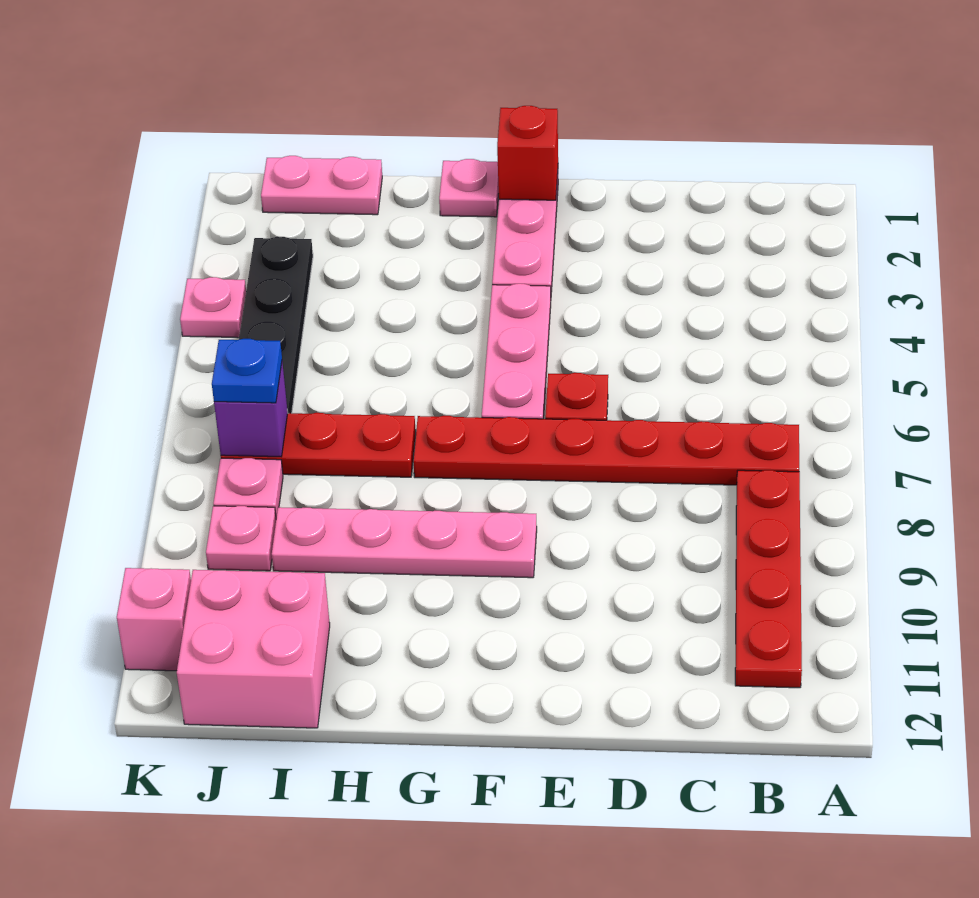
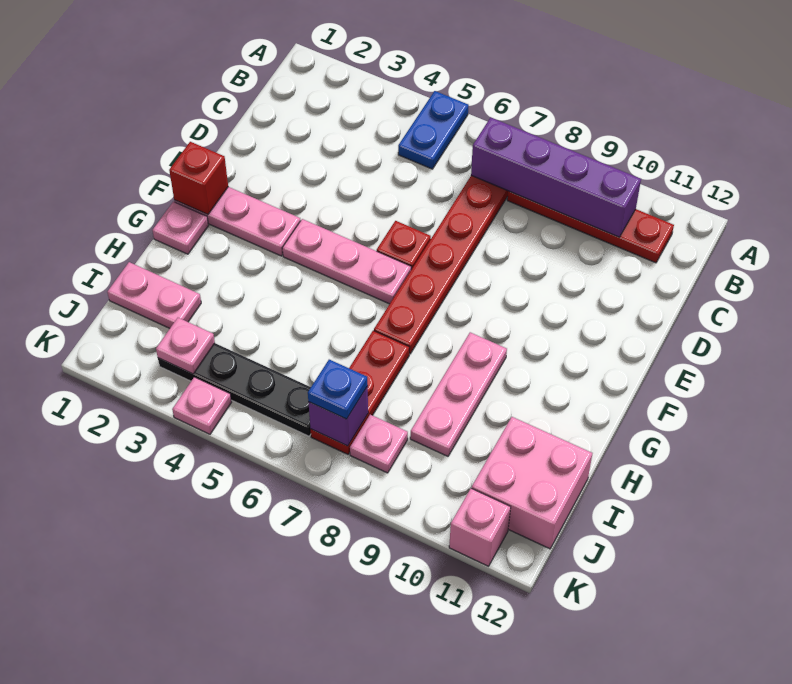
none -> blue 1x2 plate [398,91,469,169]
none -> purple 1x4 brick [471,117,641,237]
pink 1x4 plate [272,507,537,578] -> pink 1x3 plate [410,332,507,456]
pink 1x2 plate [261,156,382,215] -> pink 1x2 plate turned to [107,262,201,328]
pink 1x1 plate [206,506,276,571] -> pink 1x1 plate moved to [156,318,215,374]

